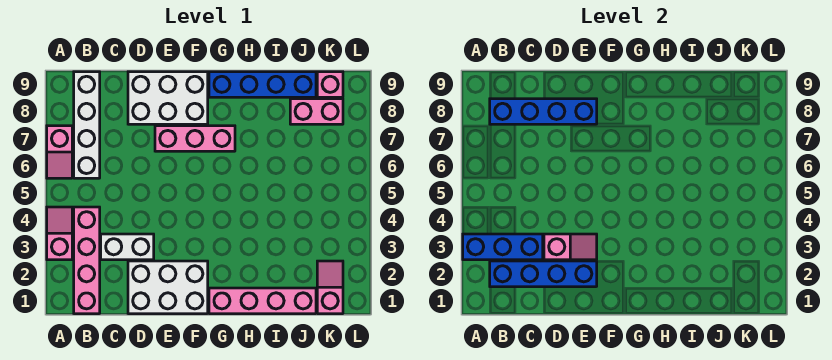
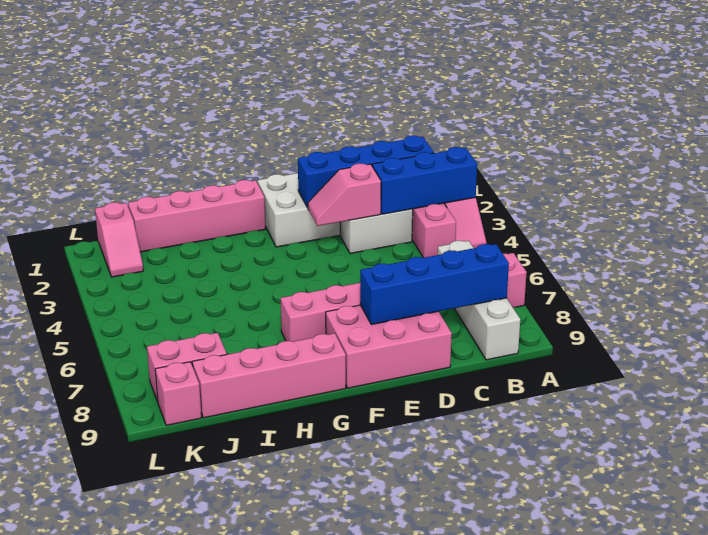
white 2x3 brick [128,72,208,124] -> pink 2x3 brick [326,305,452,388]
blue 1x4 brick [209,72,316,97] -> pink 1x4 brick [192,333,346,418]

